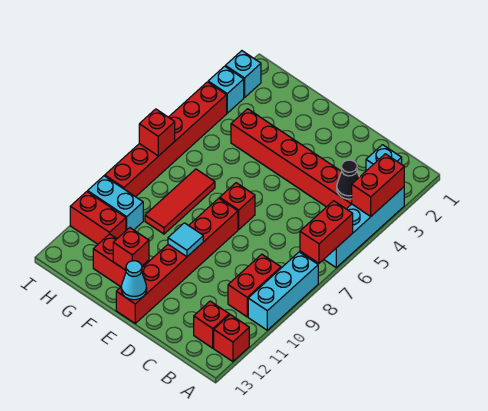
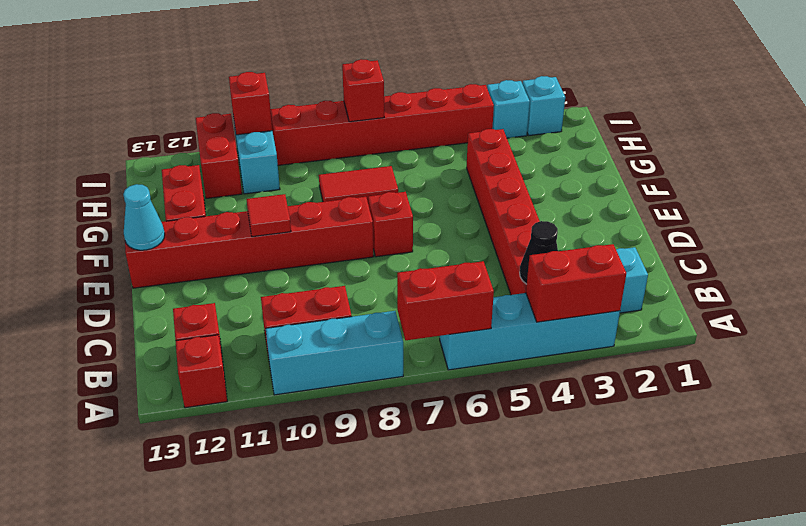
cyan 1x1 tile [168,223,203,257] -> red 1x1 tile [246,194,291,237]
red 1x1 brick [113,228,149,270] -> red 1x1 brick moved to [229,72,272,135]
red 1x3 tile [145,169,215,234] -> red 1x2 tile [319,166,398,202]

